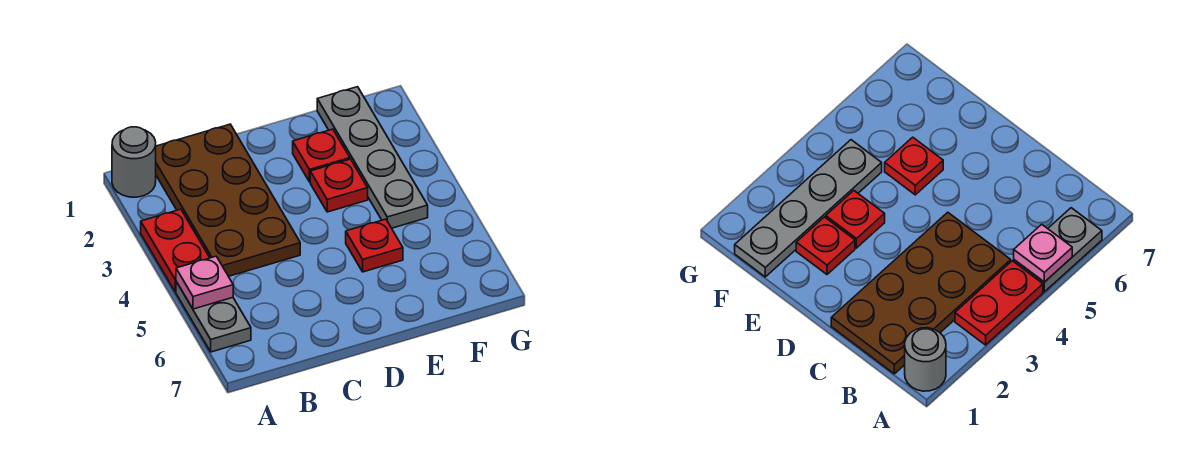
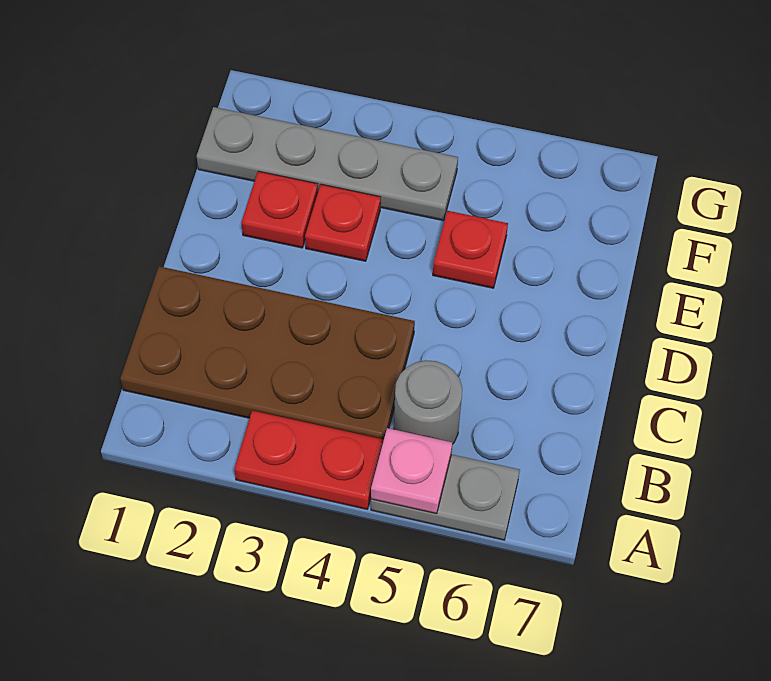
grey 1x1 round brick [112,127,156,197] -> grey 1x1 round brick moved to [394,360,462,444]

